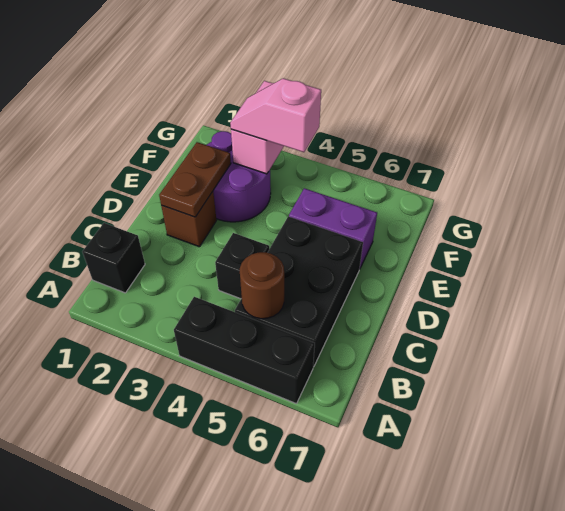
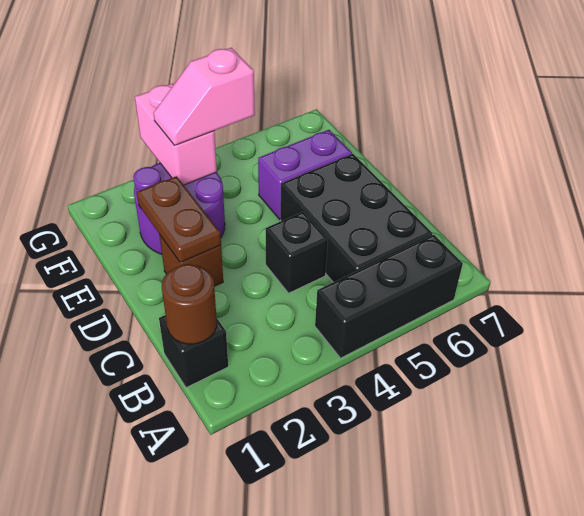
brown 1x1 round brick [240,252,284,319] -> brown 1x1 round brick moved to [162,264,217,344]

